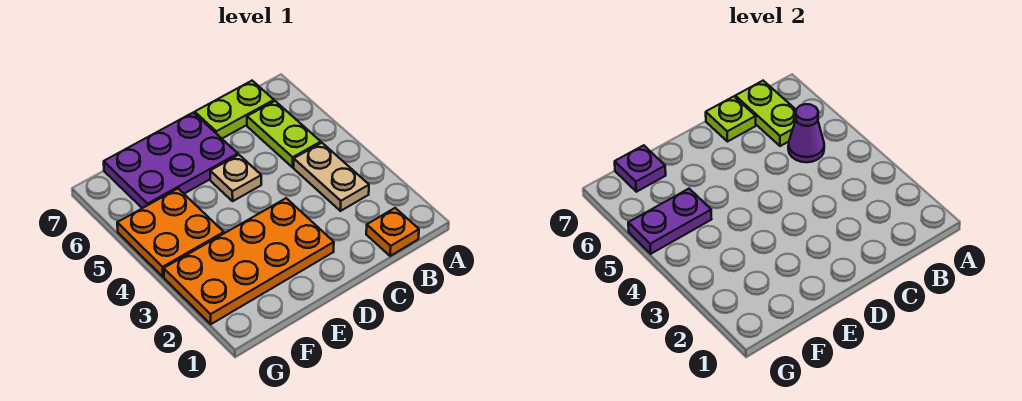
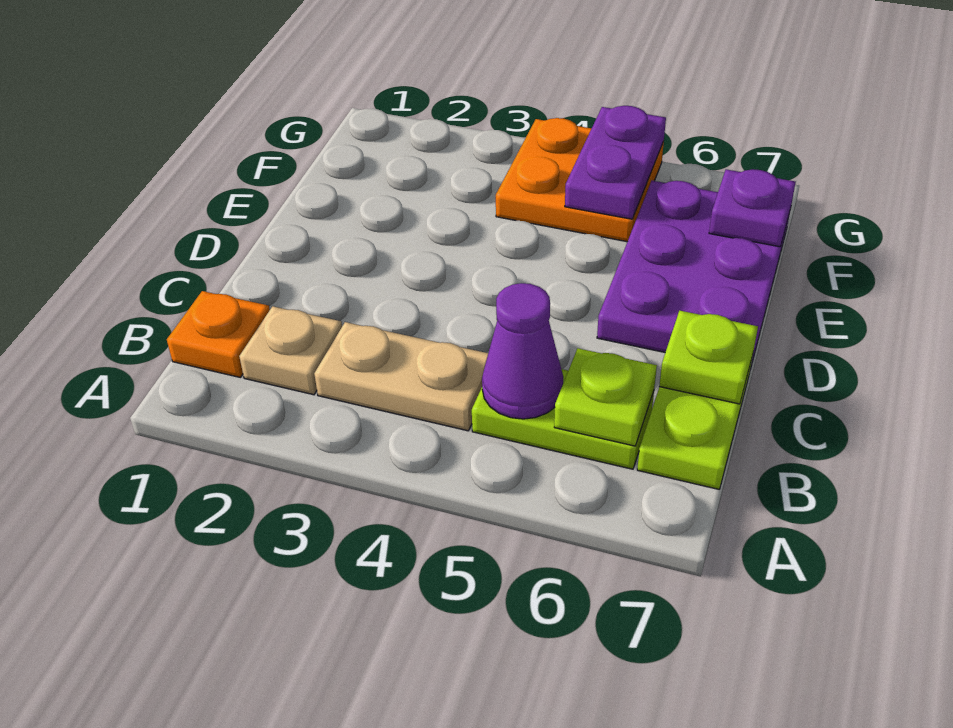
lime 1x2 plate [735,81,796,146] -> lime 1x1 plate [554,348,657,446]
orange 2x4 plate [164,198,334,324] -> none
tan 1x1 plate [210,155,261,201] -> tan 1x1 plate moved to [239,306,342,395]

